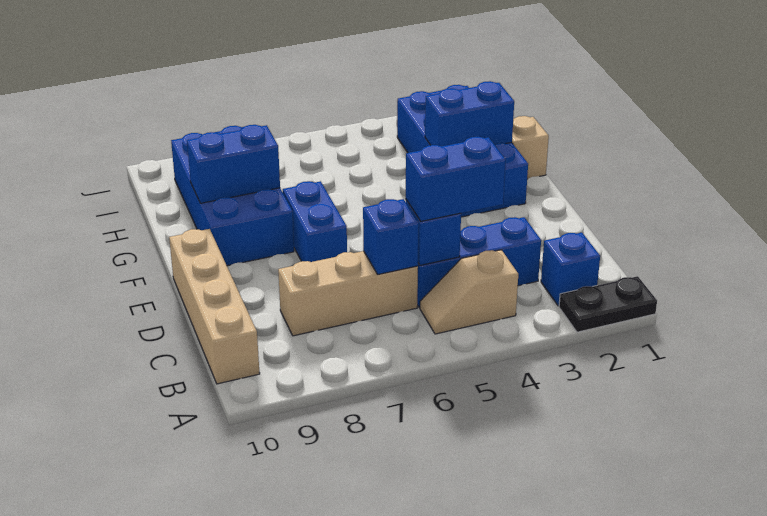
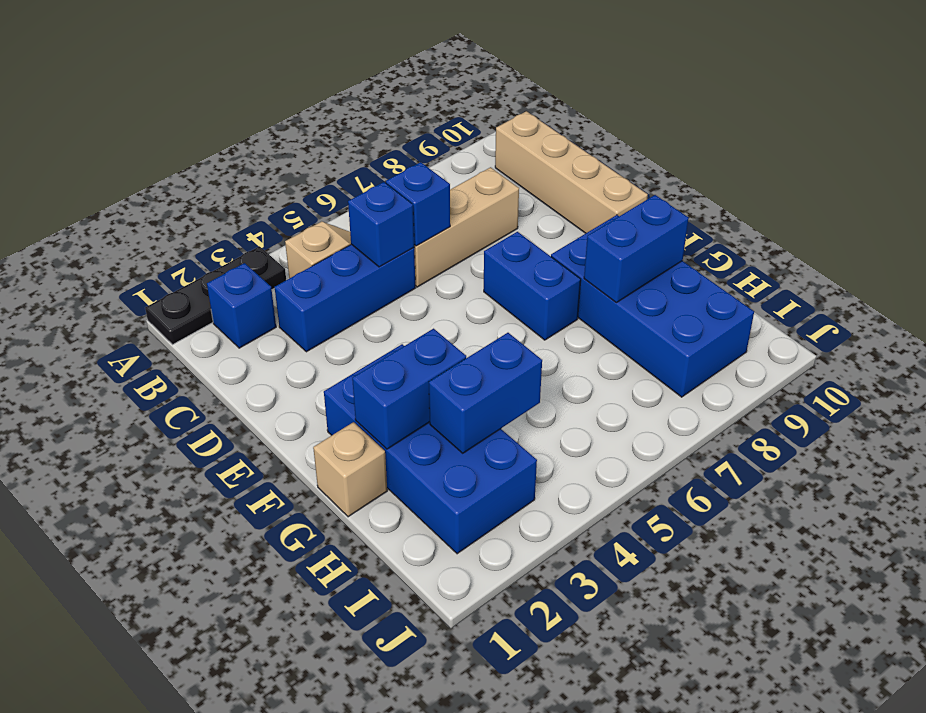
black 1x2 plate [559,276,657,332] -> black 1x3 plate [145,246,286,345]
blue 1x2 brick [406,137,506,221] -> blue 1x2 brick moved to [429,333,542,453]

